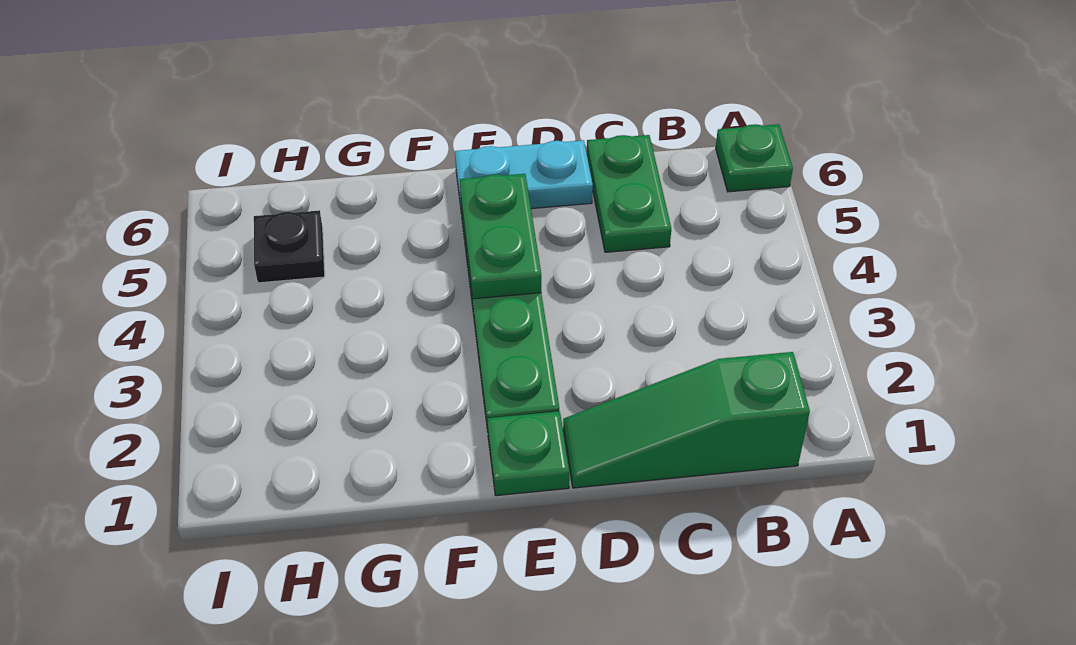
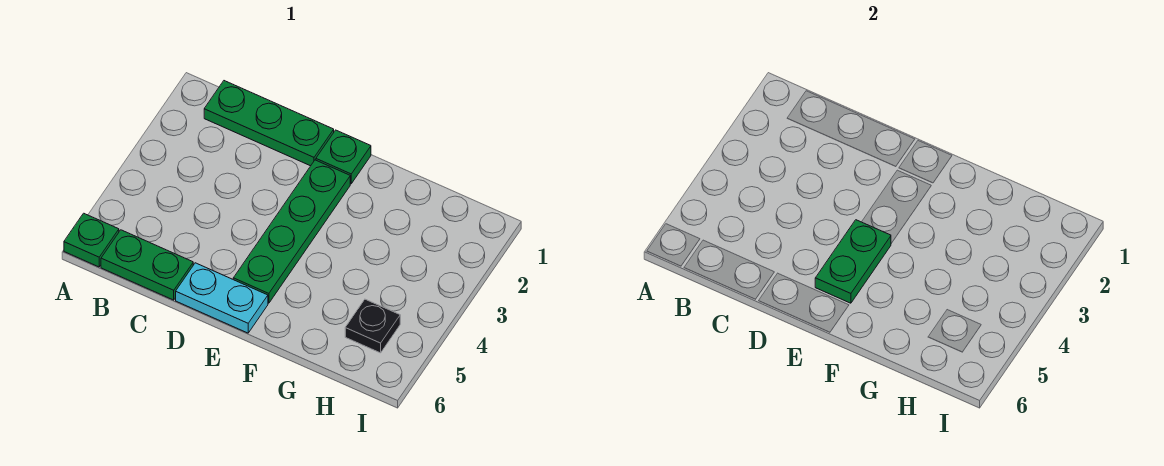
green 1x3 slope [563,352,810,488] -> green 1x3 plate [204,81,334,166]
green 1x2 plate [587,135,671,252] -> green 1x2 plate turned to [101,230,193,300]

